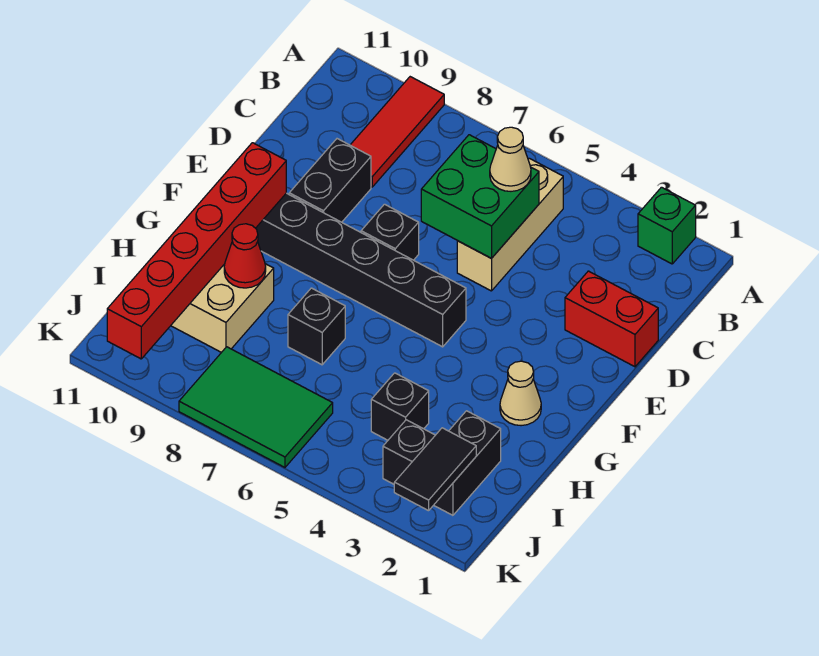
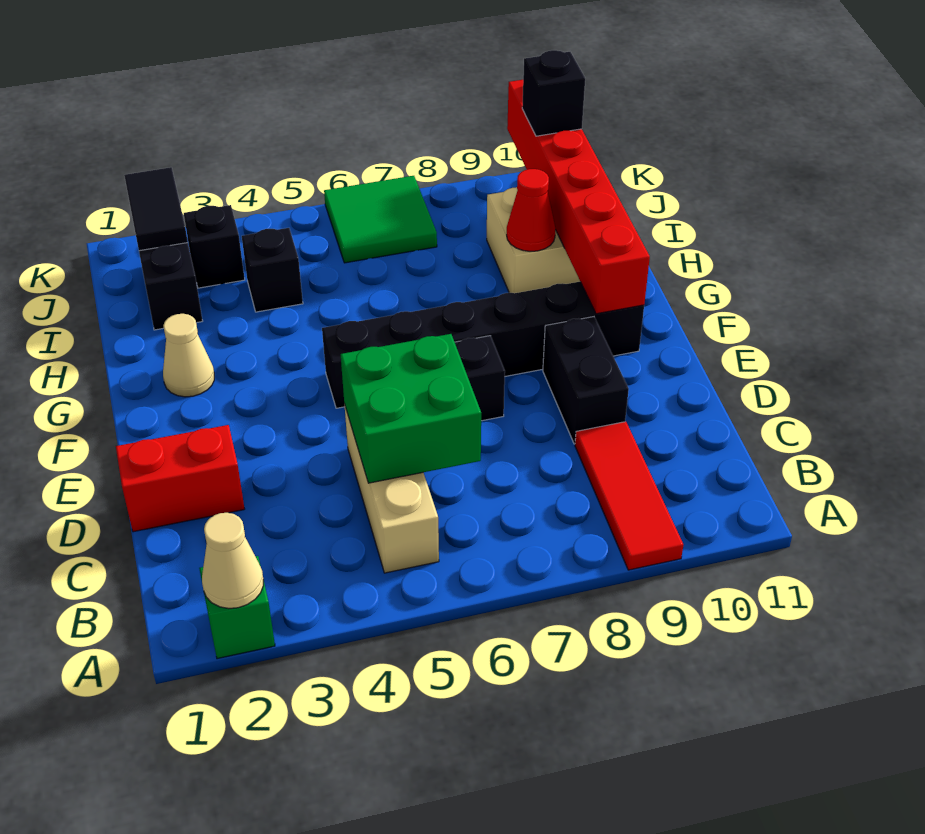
tan 1x1 cone [490,127,531,191] -> tan 1x1 cone moved to [202,513,263,608]
black 1x1 brick [288,288,345,365] -> black 1x1 brick moved to [522,50,585,136]
green 2x3 tile [179,347,333,467] -> green 2x2 tile [324,176,437,263]

